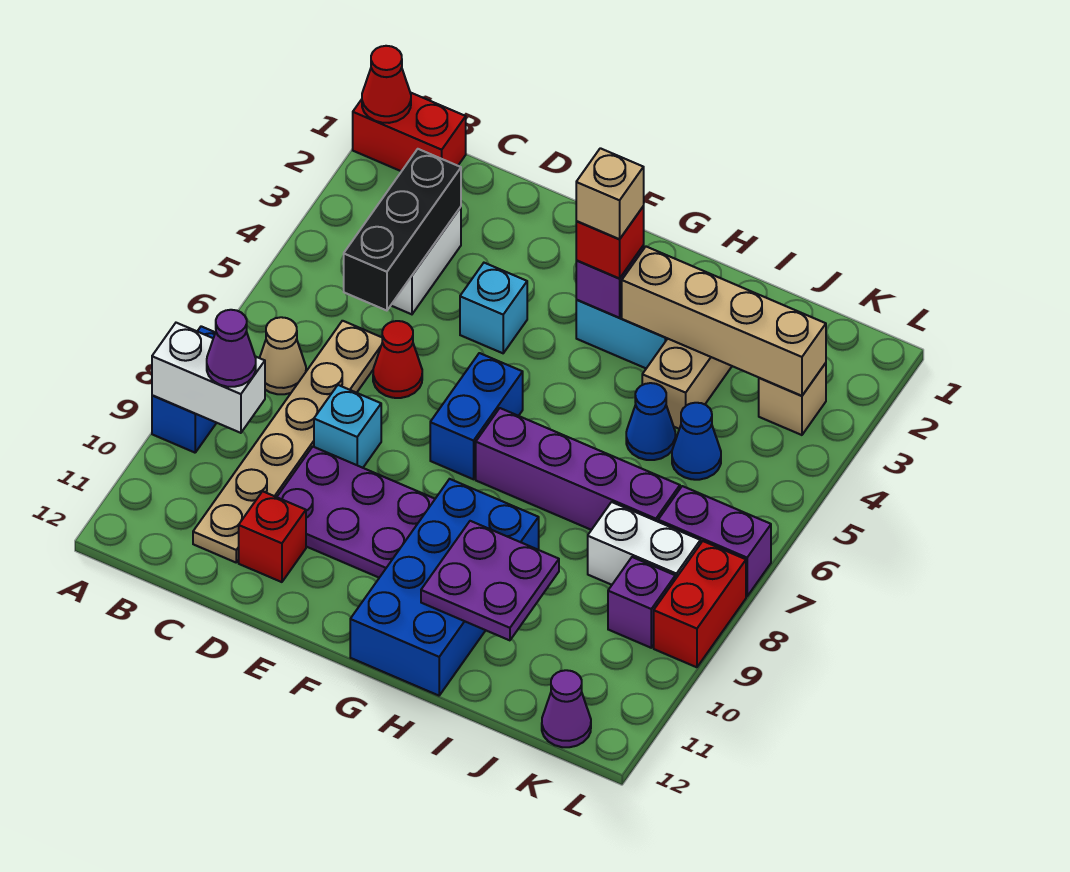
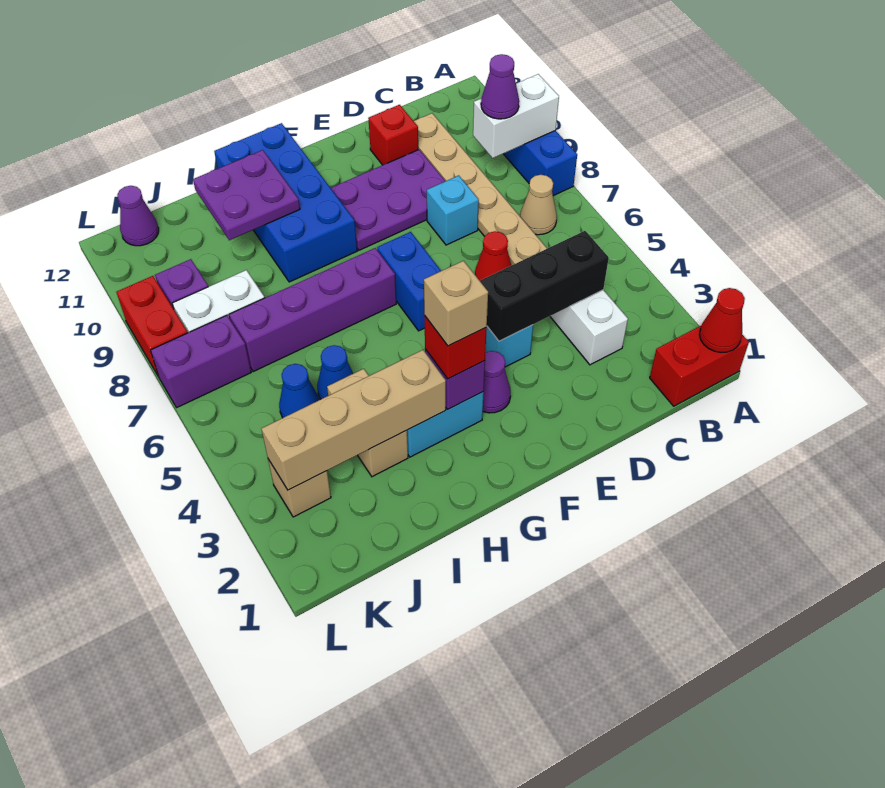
black 1x3 brick [344,149,461,311] -> black 1x3 brick turned to [480,231,609,341]
none -> purple 1x1 cone [483,351,511,413]

